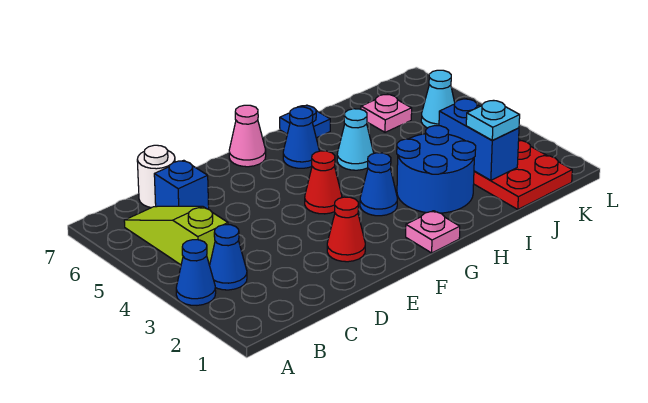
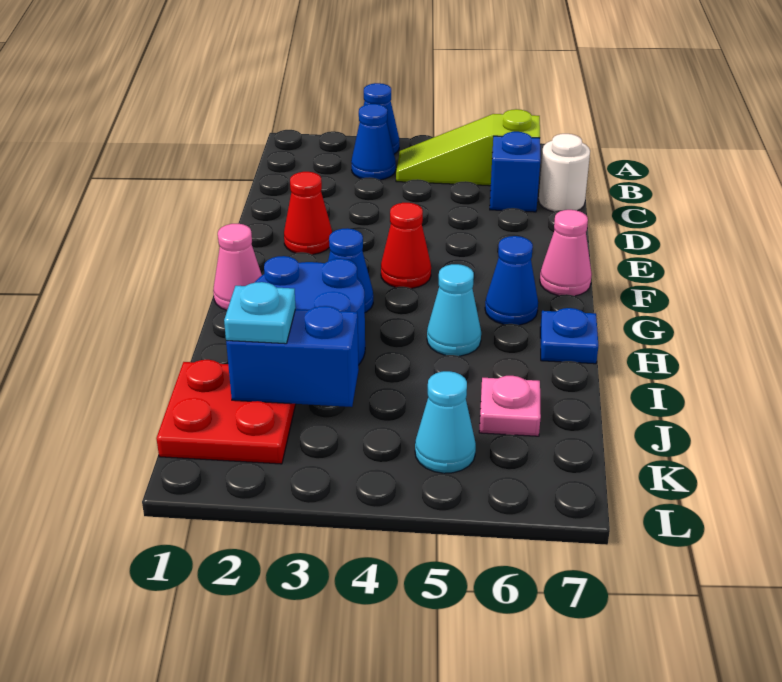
lime 1x3 slope [124,206,228,265] -> lime 1x3 slope turned to [396,109,540,186]
pink 1x1 plate [406,211,460,253] -> pink 1x1 cone [213,224,262,310]

